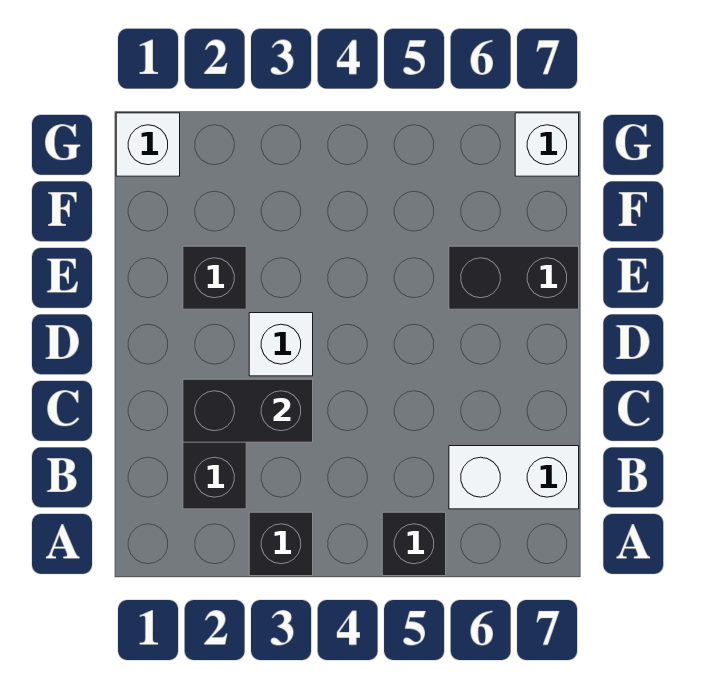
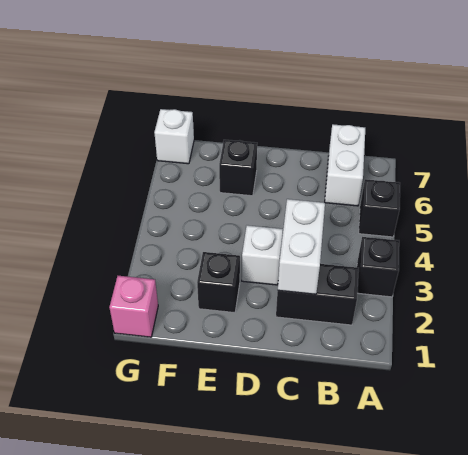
black 1x2 brick [183,379,313,442] -> white 1x2 brick [278,199,325,294]
black 1x2 brick [449,246,579,309] -> black 1x1 brick [219,140,257,196]
white 1x1 brick [116,113,180,176] -> pink 1x1 brick [109,276,158,337]

